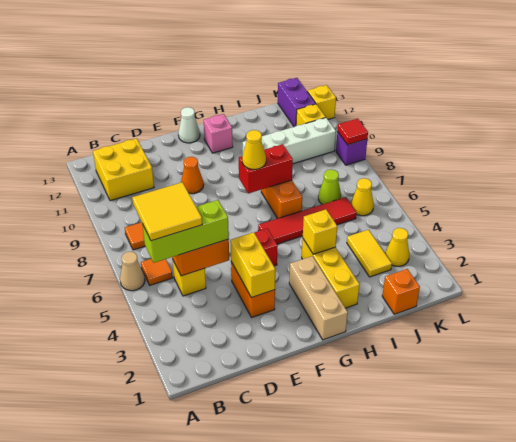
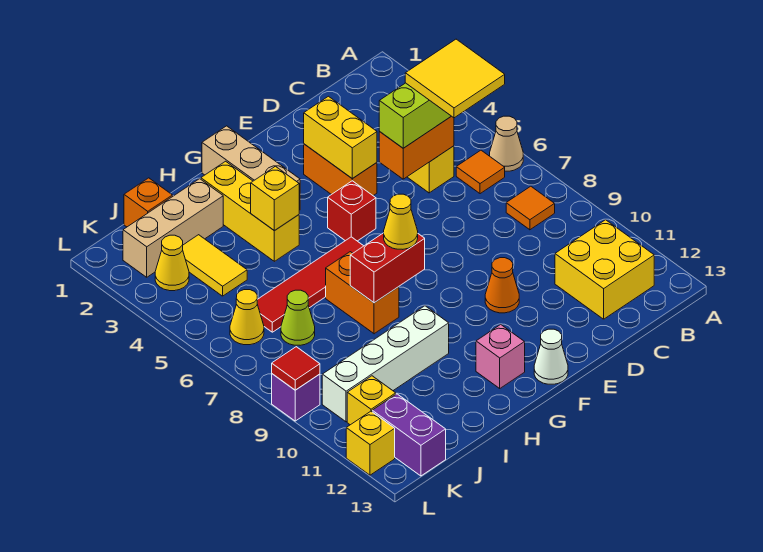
none -> tan 1x3 brick [123,179,223,277]

